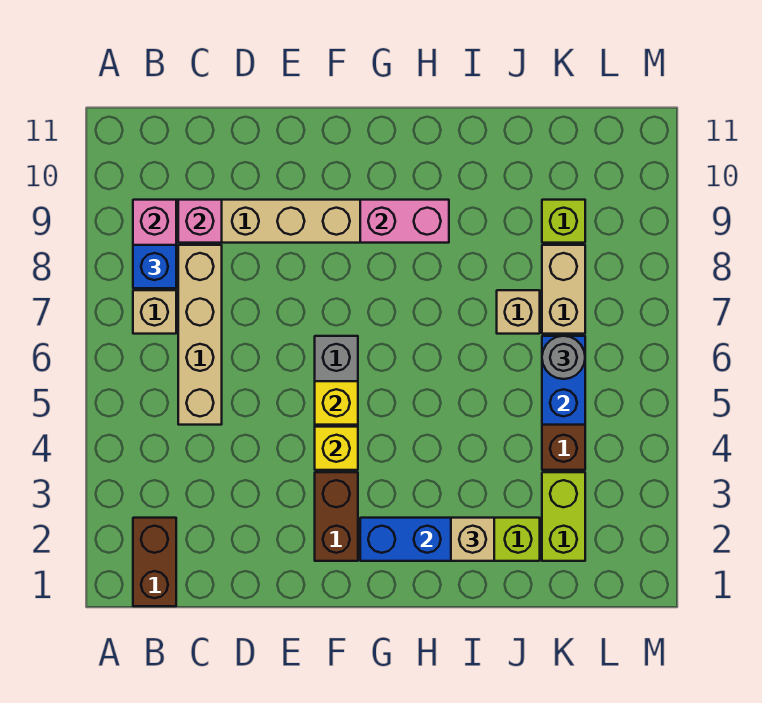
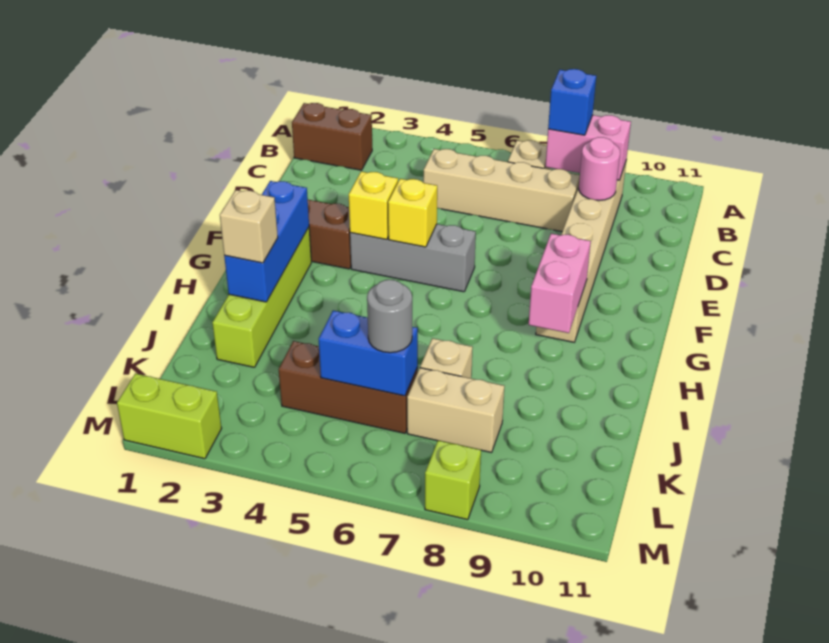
pink 1x1 brick [178,200,222,243] -> pink 1x1 round brick [579,137,620,201]
lime 1x2 brick [542,472,585,561] -> lime 1x2 brick moved to [117,373,222,459]
lime 1x1 brick [542,200,585,243] -> lime 1x1 brick moved to [425,440,481,520]

